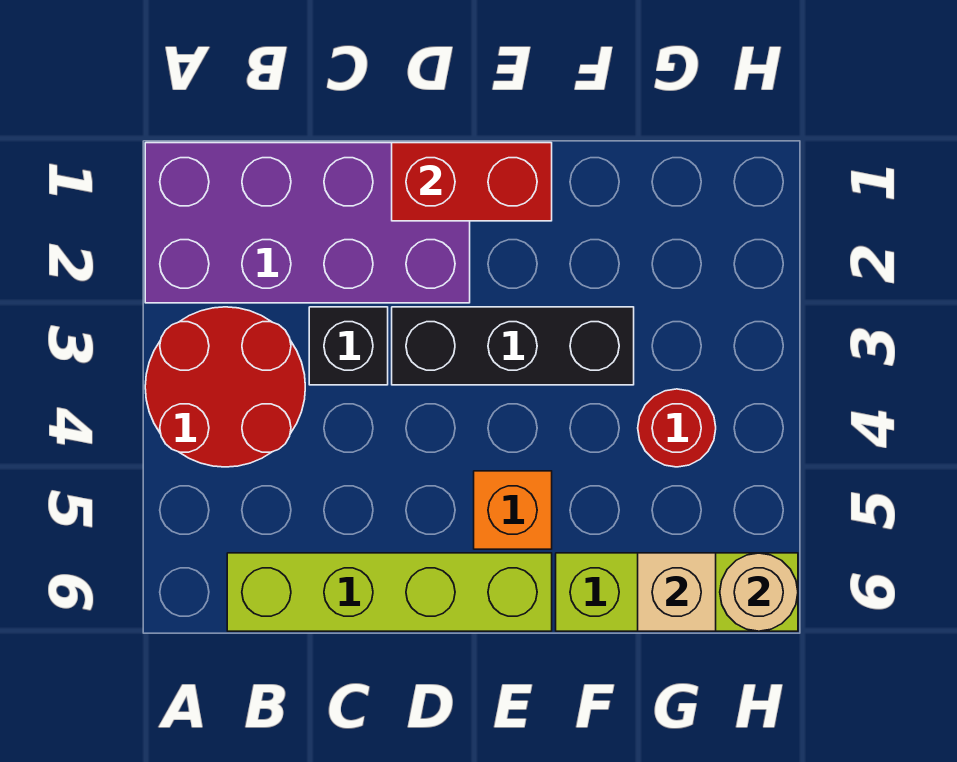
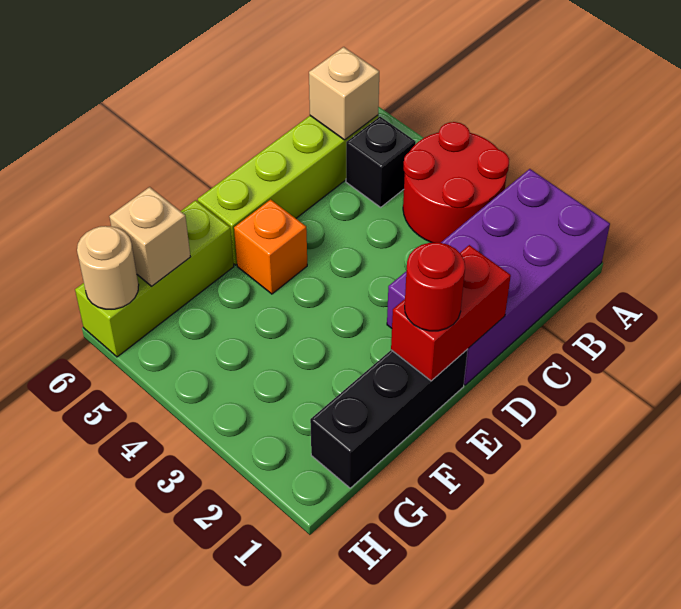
none -> tan 1x1 brick [309,47,379,140]
black 1x1 brick [309,307,388,385] -> black 1x1 brick moved to [346,117,416,207]
black 1x3 brick [392,307,634,385] -> black 1x3 brick moved to [310,349,468,488]
red 1x1 round brick [638,389,716,467] -> red 1x1 round brick moved to [405,242,465,331]

